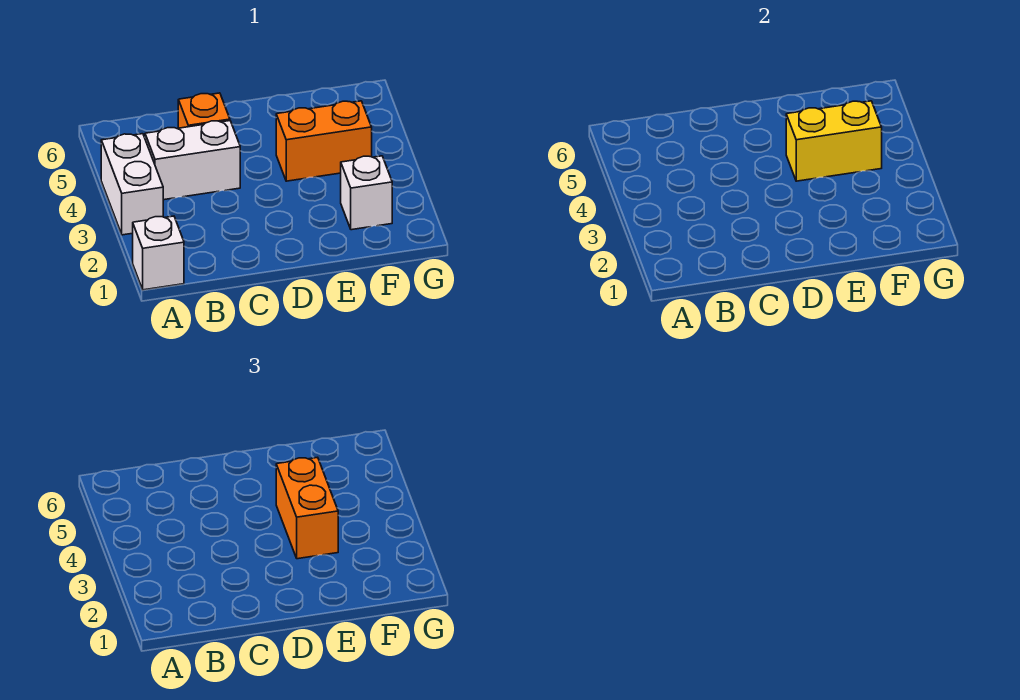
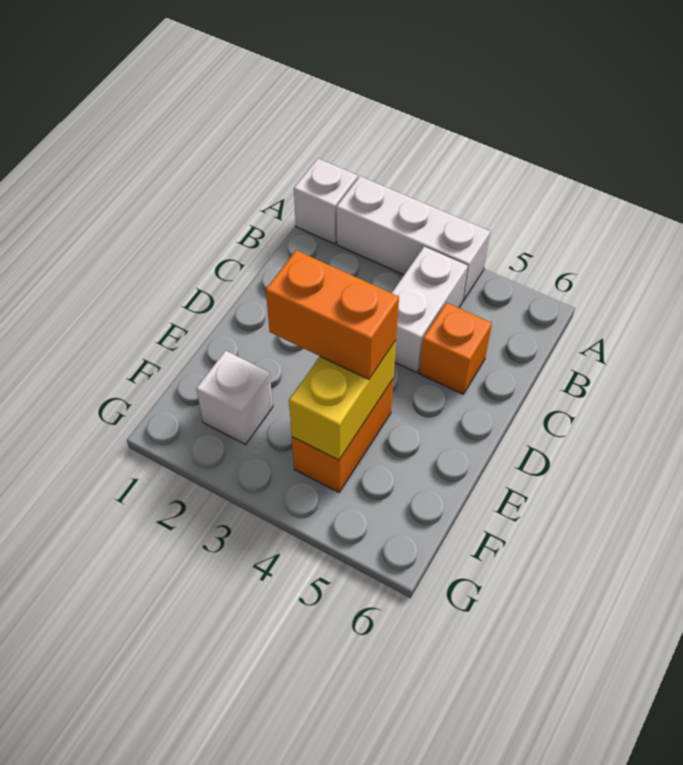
white 1x2 brick [101,134,163,235] -> white 1x3 brick [336,176,490,301]

